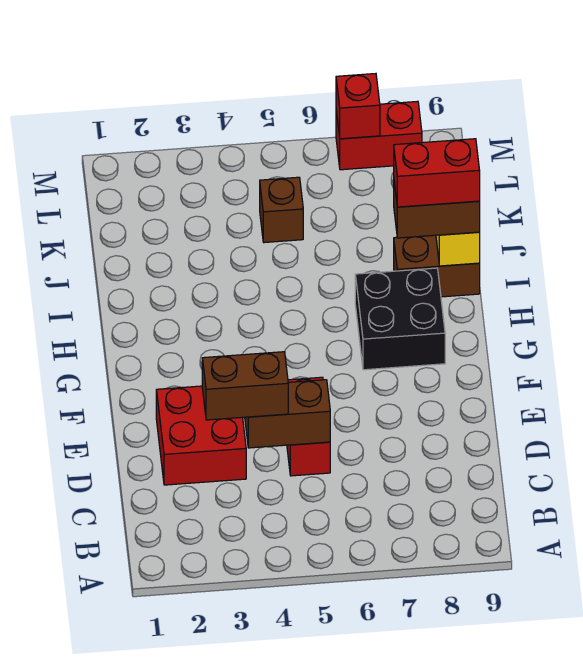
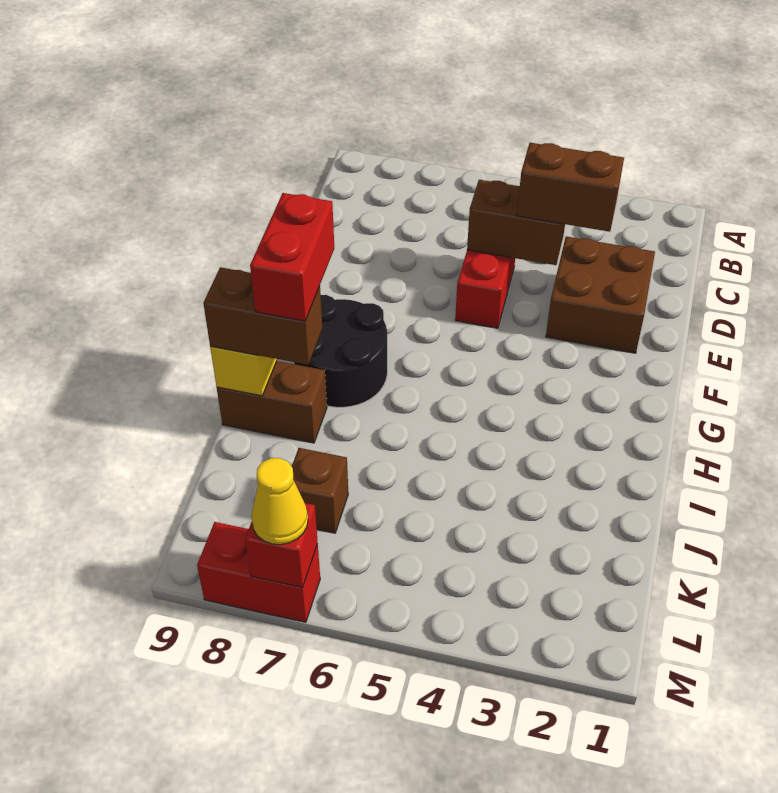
red 2x2 brick [156,386,246,485] -> brown 2x2 brick [546,236,655,353]
black 2x2 brick [355,268,445,370] -> black 2x2 round brick [294,295,387,407]
red 1x2 brick [394,139,480,207] -> red 1x2 brick turned to [250,193,334,321]
brown 1x1 brick [260,177,303,243] -> brown 1x1 brick moved to [292,448,348,533]
none -> yellow 1x1 cone [251,458,308,545]

